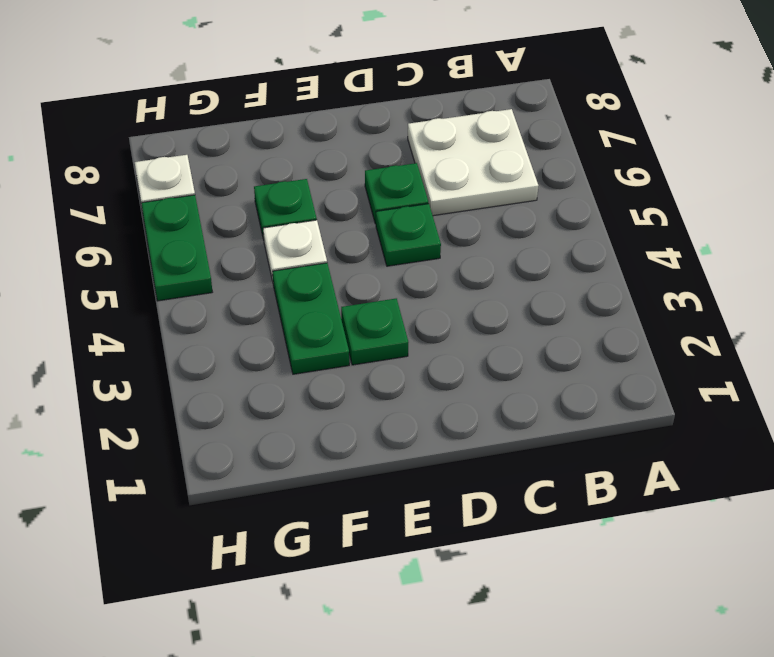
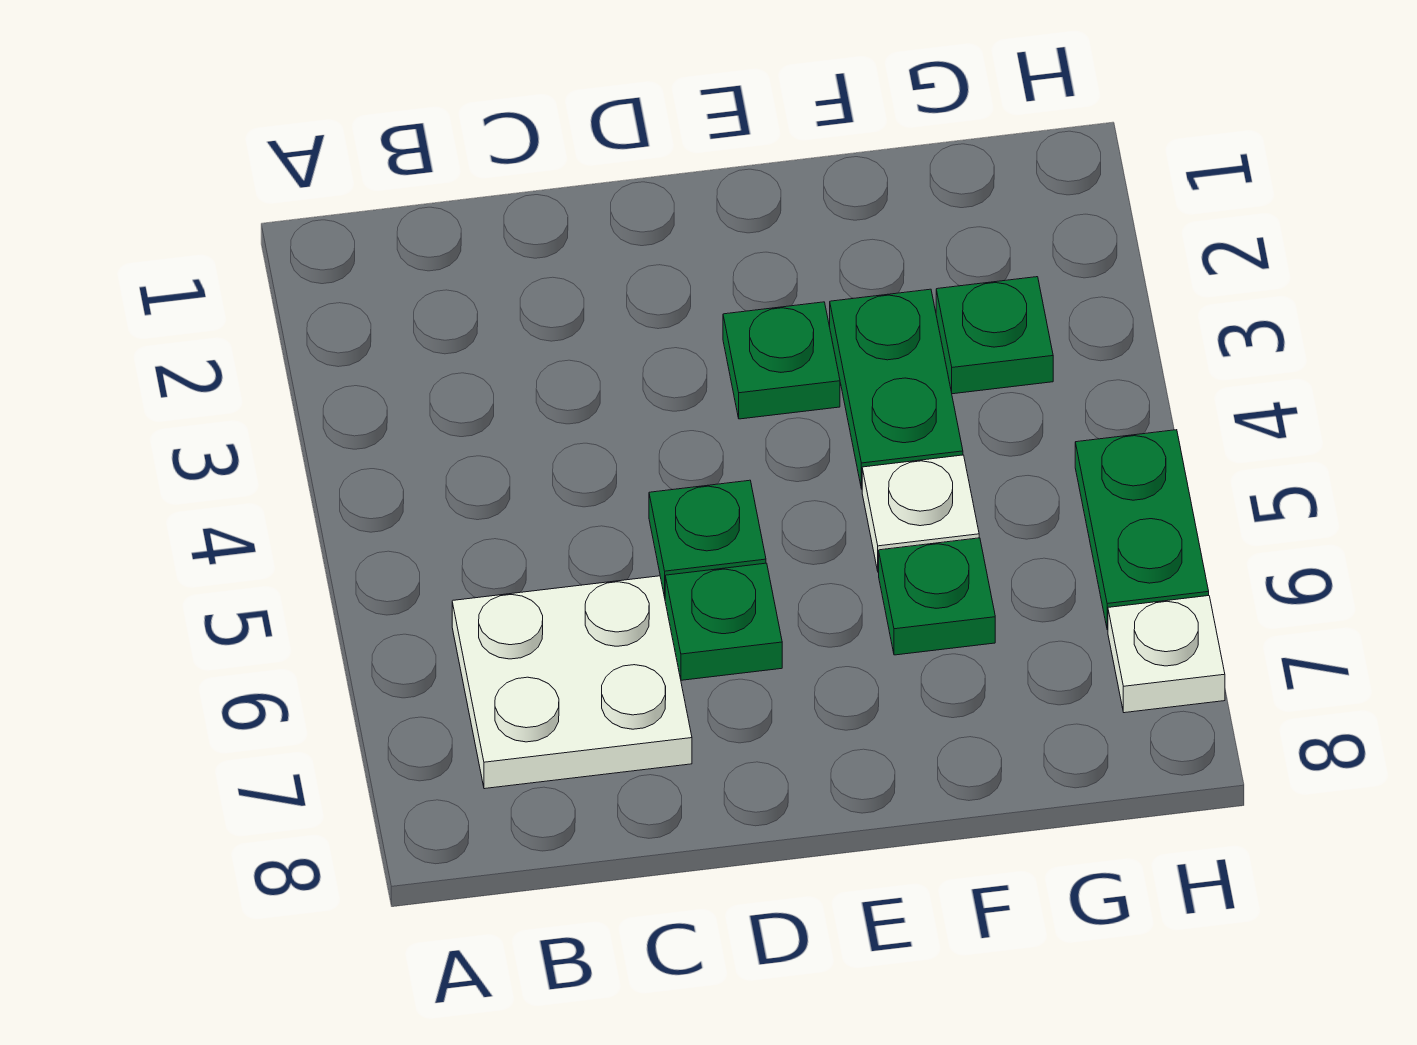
none -> green 1x1 plate [936,277,1053,394]

